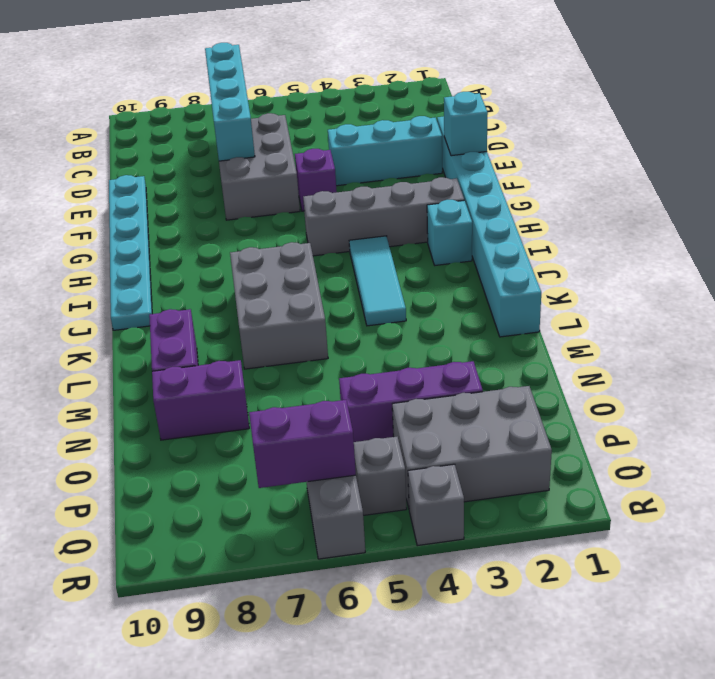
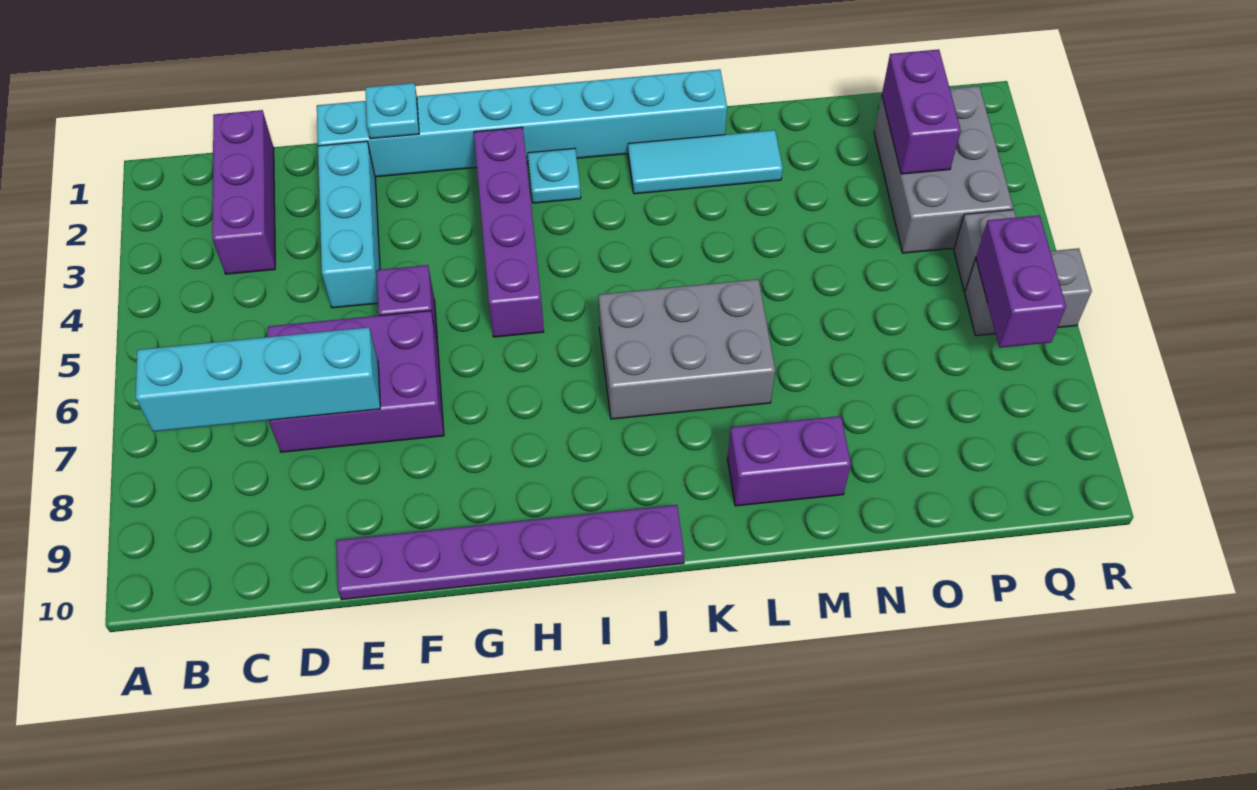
grey 2x3 brick [219,113,300,220] -> purple 2x3 brick [268,311,444,452]
cyan 1x6 plate [109,175,152,330] -> purple 1x6 plate [336,505,684,600]
cyan 1x1 brick [444,92,488,156] -> cyan 1x1 plate [365,83,419,139]
grey 1x4 brick [303,177,464,256] -> purple 1x4 brick [474,127,544,337]
cyan 1x1 brick [427,200,472,265] -> cyan 1x1 plate [528,148,581,203]
cyan 1x3 tile [349,236,406,326] -> cyan 1x3 tile moved to [628,130,783,194]
purple 1x2 brick [152,360,249,440] -> purple 1x2 brick moved to [882,50,961,174]
purple 1x3 brick [339,361,483,442] -> purple 1x3 brick moved to [212,110,275,274]
grey 1x1 brick [408,464,464,546] -> none

